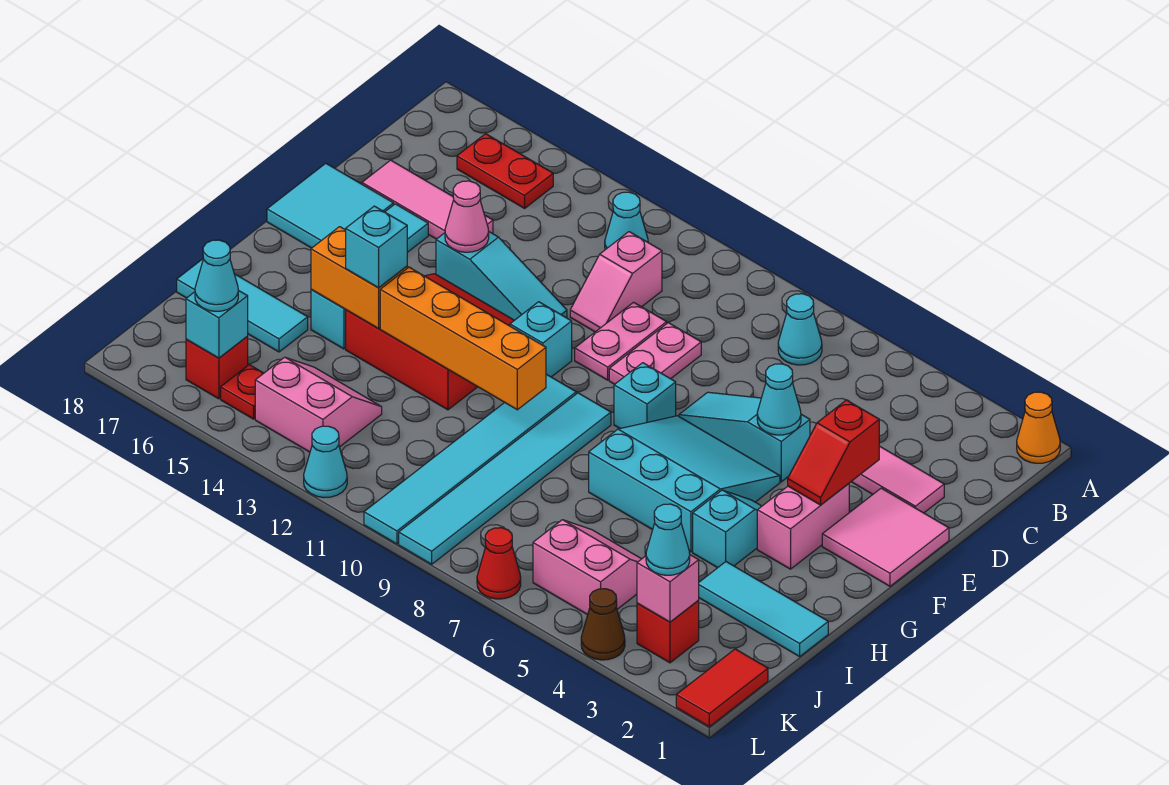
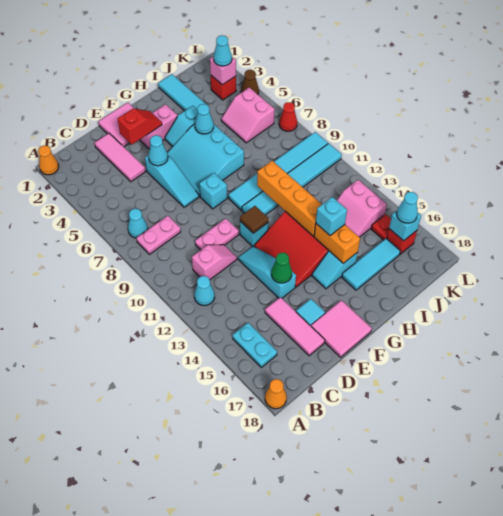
none -> orange 1x1 cone [265,379,287,409]
red 1x2 plate [457,134,553,208] -> cyan 1x2 plate [232,323,277,367]
pink 1x2 plate [609,323,701,384] -> pink 1x2 plate moved to [136,216,181,254]
pink 1x1 cone [445,181,489,252] -> green 1x1 cone [271,253,292,283]
cyan 2x2 tile [267,163,394,248] -> pink 2x2 tile [311,300,372,357]
none -> brown 1x1 tile [240,206,268,234]
cyan 1x3 tile [177,259,308,352] -> cyan 1x3 tile turned to [342,239,400,290]
red 1x2 tile [676,649,768,727] -> none
cyan 1x1 cone [304,426,347,498] -> cyan 1x1 cone moved to [195,104,214,134]

